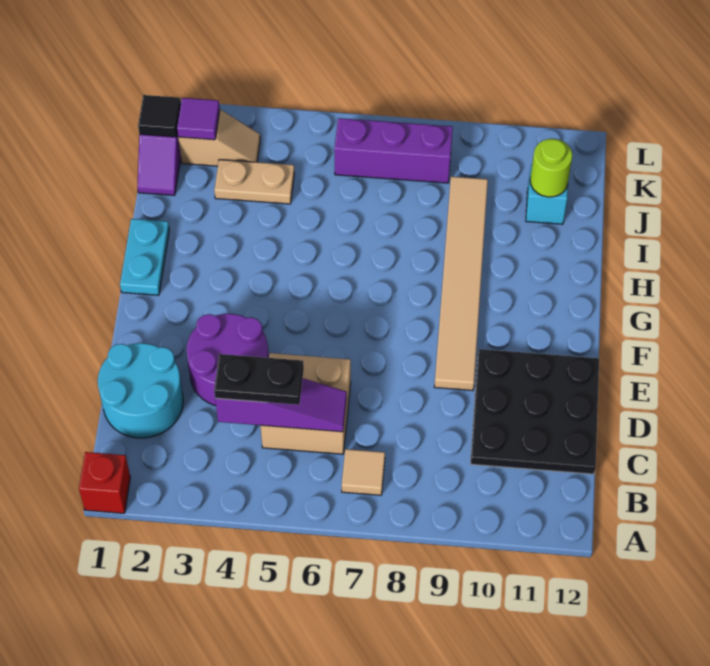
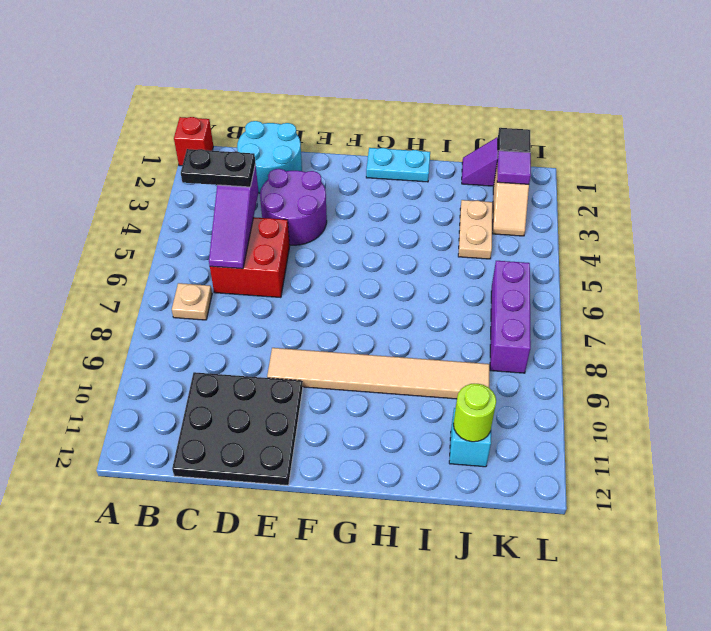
tan 1x1 tile [342,449,385,495] -> tan 1x1 plate [172,283,212,320]
black 1x2 plate [214,354,304,405] -> black 1x2 plate turned to [181,149,255,187]
tan 2x2 brick [260,353,351,454] -> red 2x2 brick [210,217,290,298]

